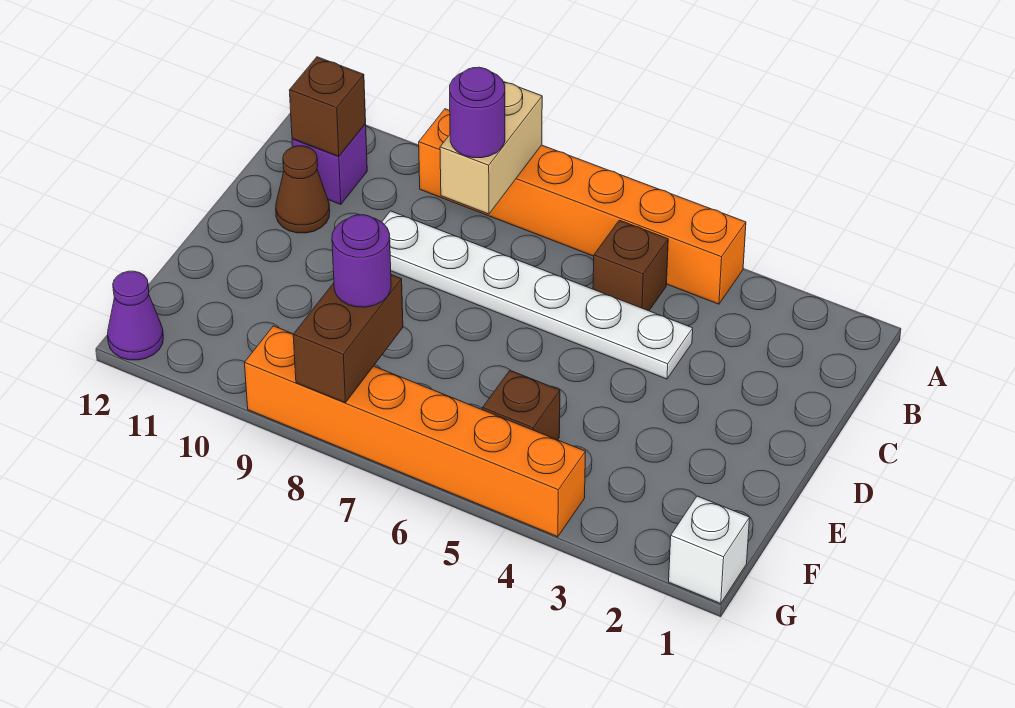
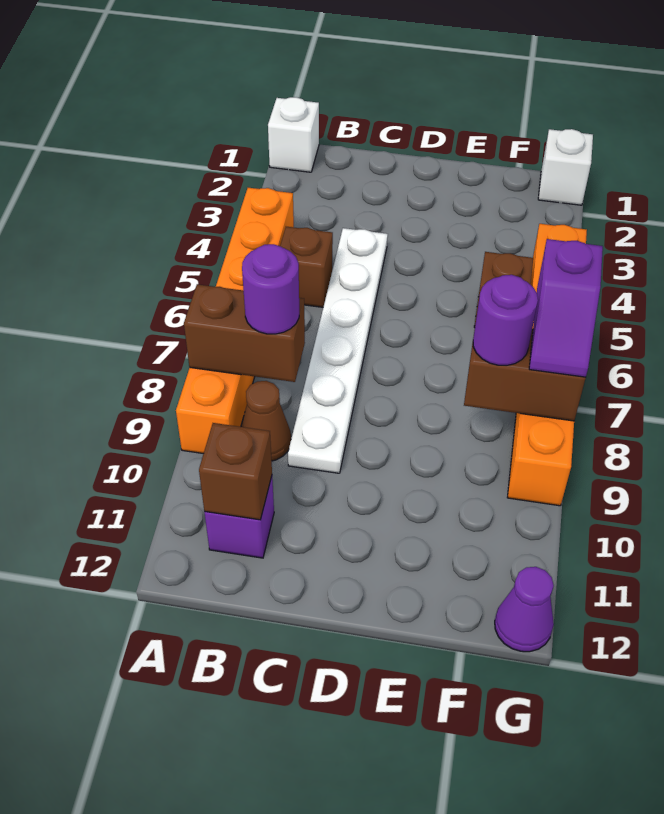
none -> white 1x1 brick [268,97,319,172]
tan 1x2 brick [440,81,542,214] -> brown 1x2 brick [184,284,305,382]
brown 1x1 cone [276,146,330,233] -> brown 1x1 cone moved to [241,381,291,461]
none -> purple 1x2 slope [529,239,603,377]

